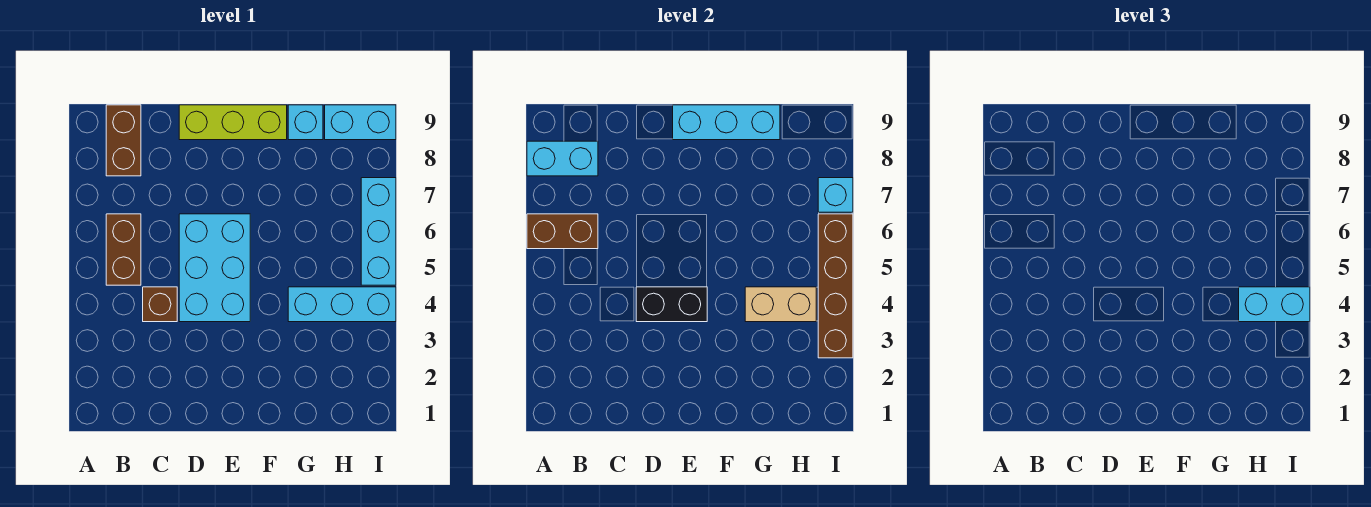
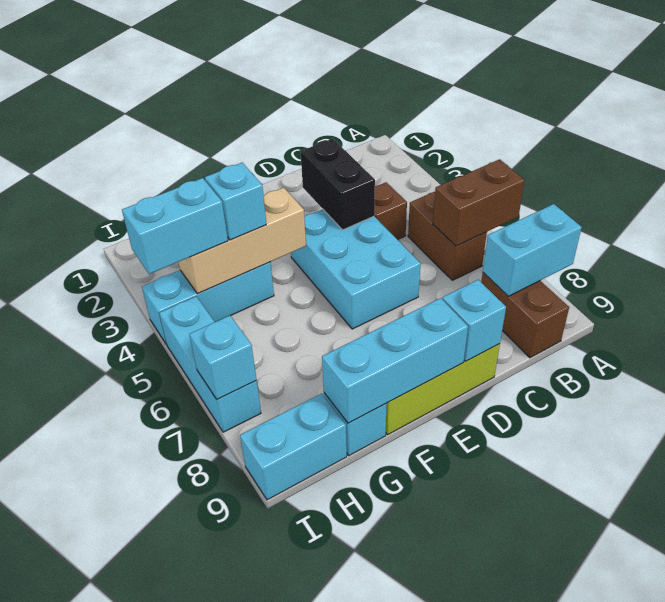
black 1x2 brick [636,287,707,322] -> black 1x2 brick turned to [301,139,375,230]
none -> cyan 1x1 brick [442,280,506,361]
tan 1x2 brick [745,287,816,322] -> tan 1x3 brick [178,188,306,294]
none -> cyan 1x1 brick [205,163,266,240]
brown 1x4 brick [818,214,853,358] -> none

